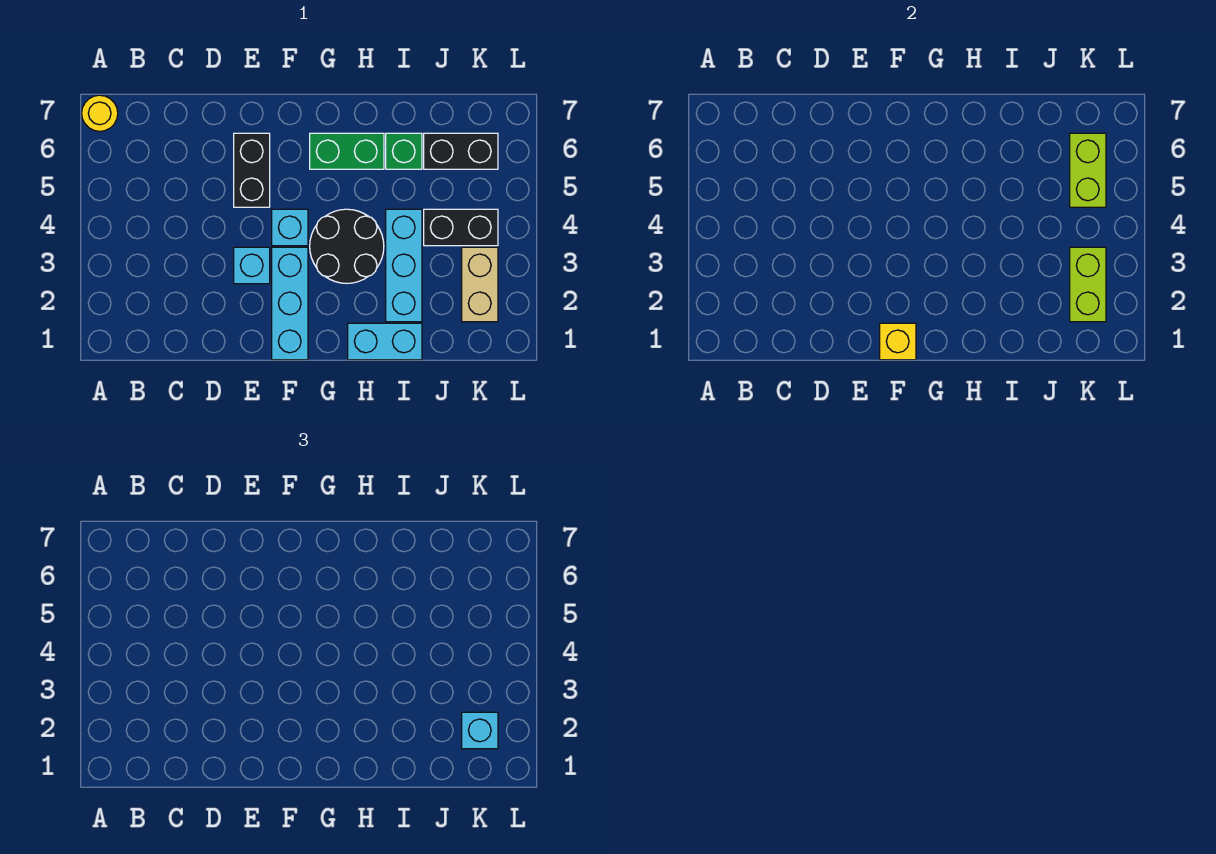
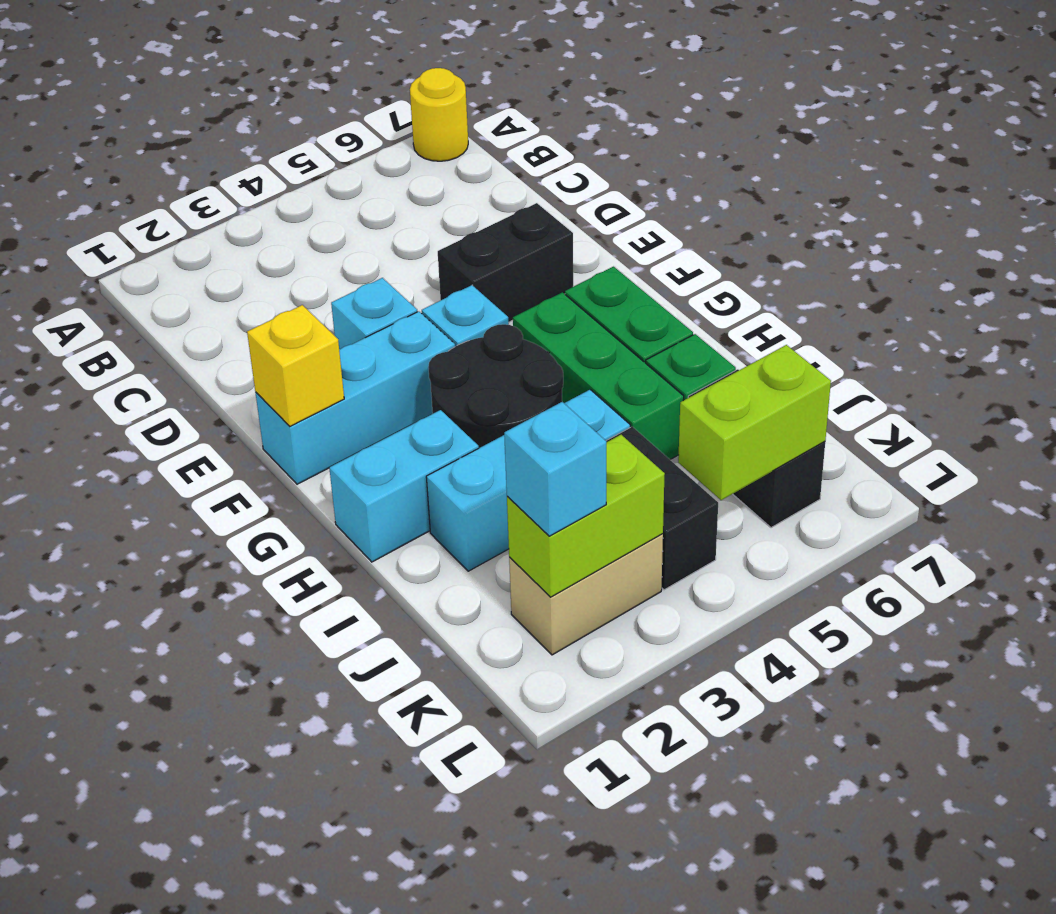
none -> green 1x3 brick [513,292,684,459]
cyan 1x2 brick [348,323,422,360] -> cyan 1x2 brick turned to [329,410,479,562]

